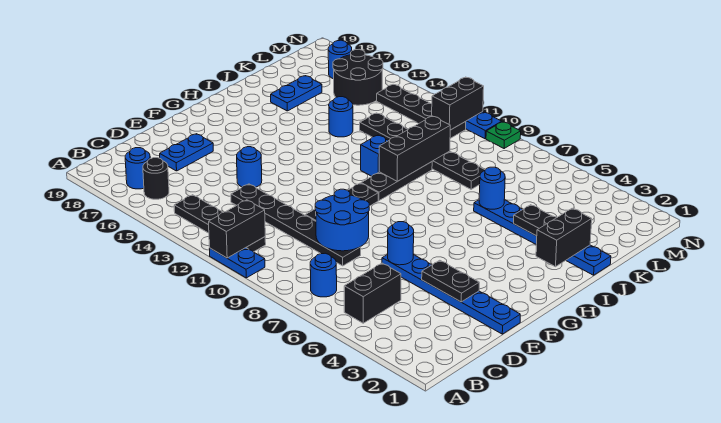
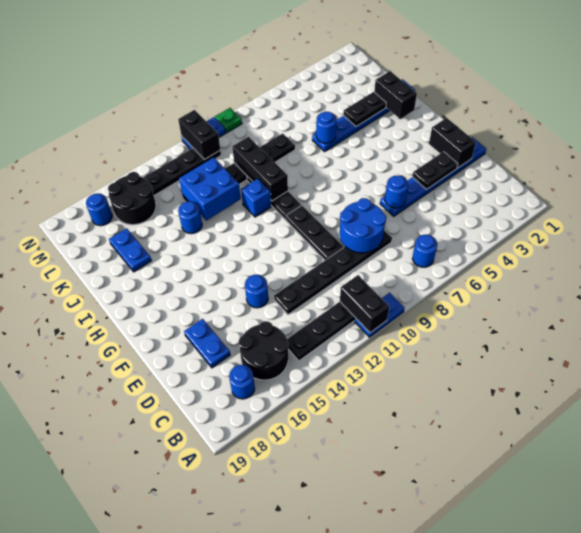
black 1x2 brick [344,263,401,323] -> black 1x2 brick moved to [429,118,476,168]
black 1x1 round brick [143,158,169,199] -> black 2x2 round brick [239,321,288,380]
none -> blue 2x2 brick [179,157,241,220]

